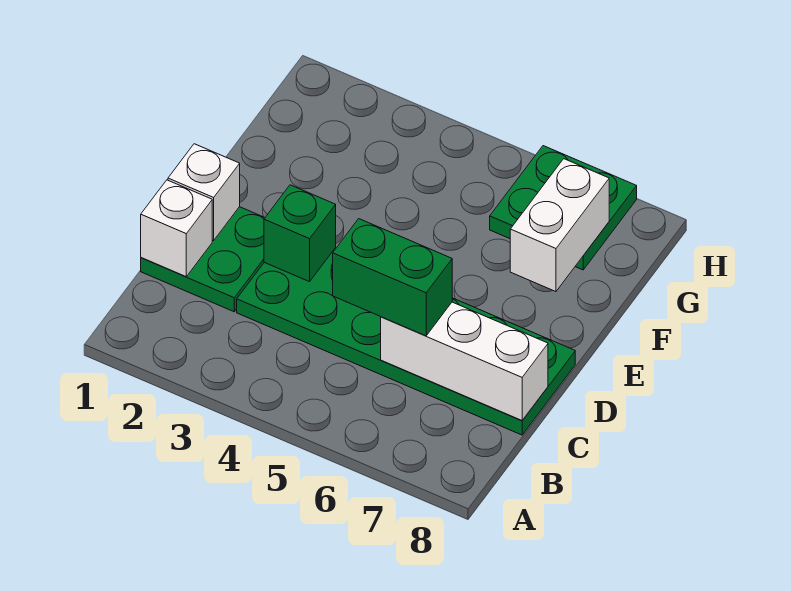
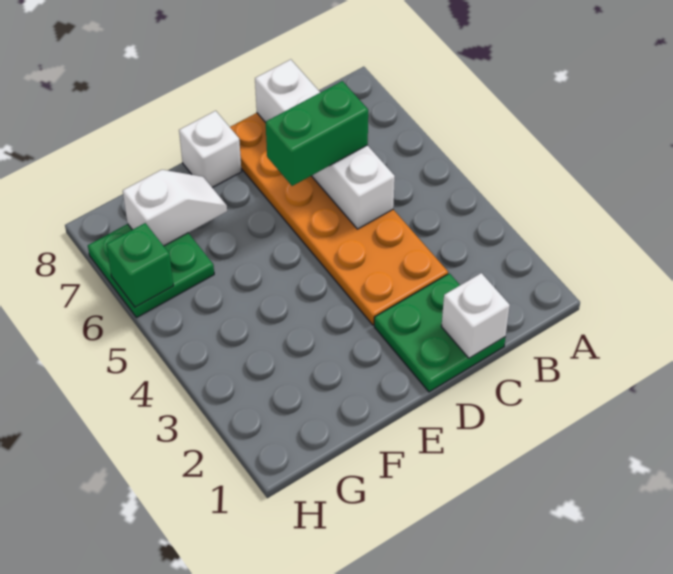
green 2x6 plate [237,248,575,435] -> orange 2x6 plate [230,113,448,325]
green 1x2 brick [333,219,452,336] -> green 1x2 brick turned to [266,81,368,186]
white 1x3 brick [381,302,548,420] -> white 1x4 brick [255,59,395,229]
white 1x1 brick [168,144,240,241] -> white 1x1 brick moved to [179,111,242,188]
green 1x1 brick [264,185,336,282] -> green 1x1 brick moved to [106,223,173,307]
white 1x2 brick [510,159,609,292] -> white 1x2 slope [123,170,227,246]

